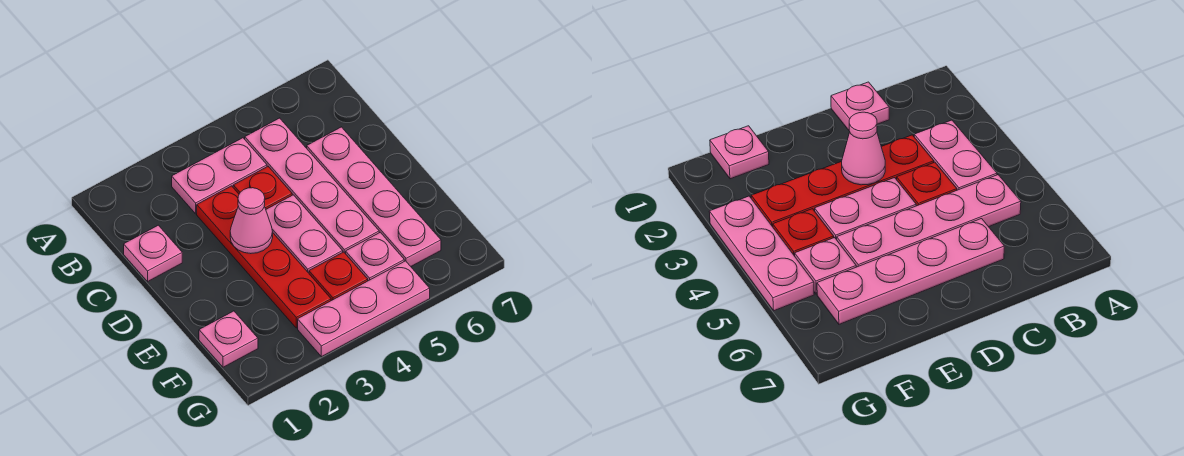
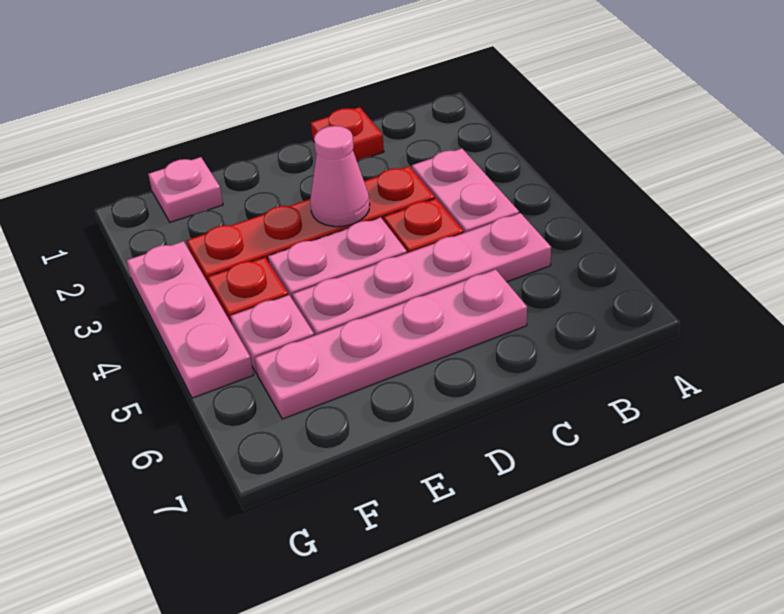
pink 1x1 plate [124,225,182,281] -> red 1x1 plate [311,107,384,161]

